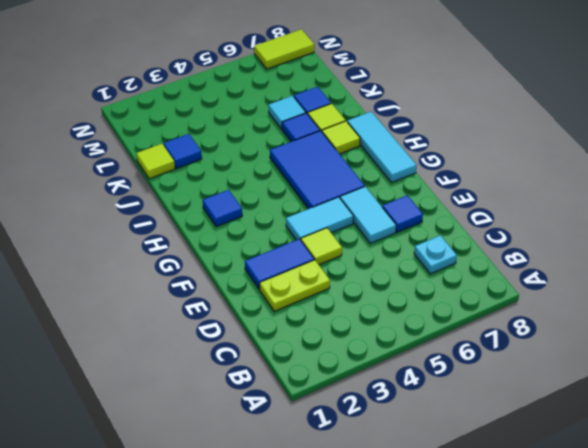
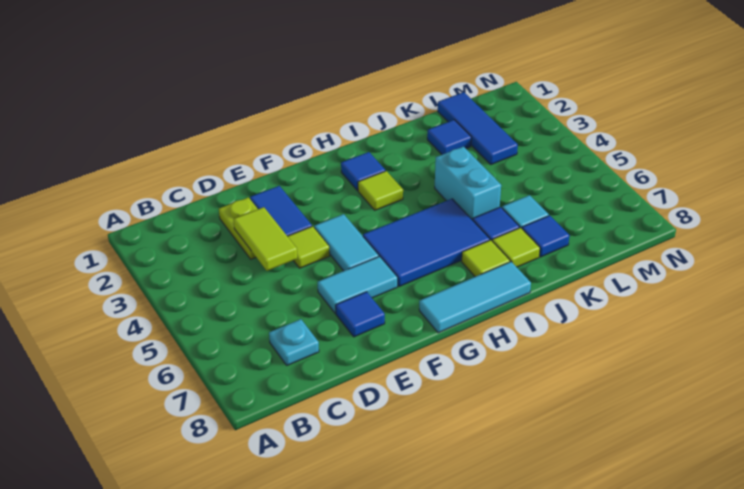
none -> cyan 1x2 brick [435,147,501,220]
lime 1x1 tile [136,144,175,179] -> lime 1x1 tile moved to [358,171,403,210]
none -> blue 1x3 tile [438,92,518,164]
lime 1x2 tile [254,29,314,69] -> lime 1x2 tile moved to [234,207,298,271]

